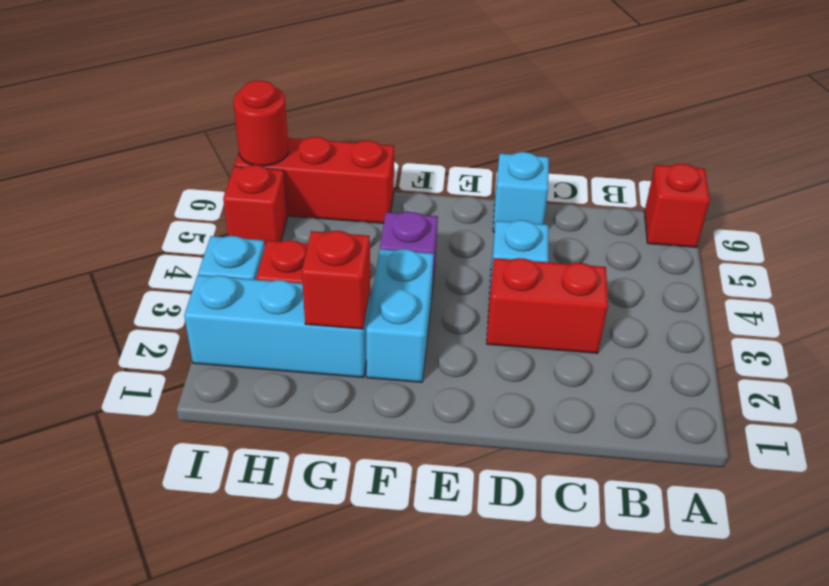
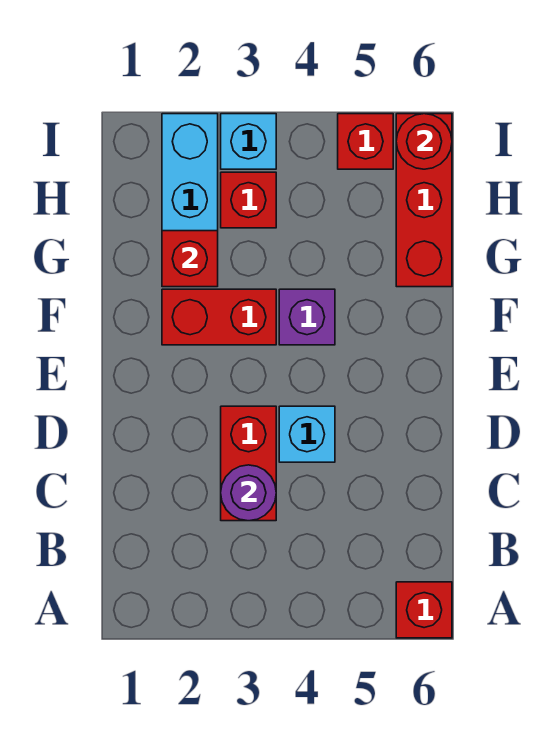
none -> purple 1x1 round brick [221,465,276,521]
cyan 1x1 brick [493,152,549,232] -> none
cyan 1x2 brick [366,249,434,382] -> red 1x2 brick [162,289,276,345]

